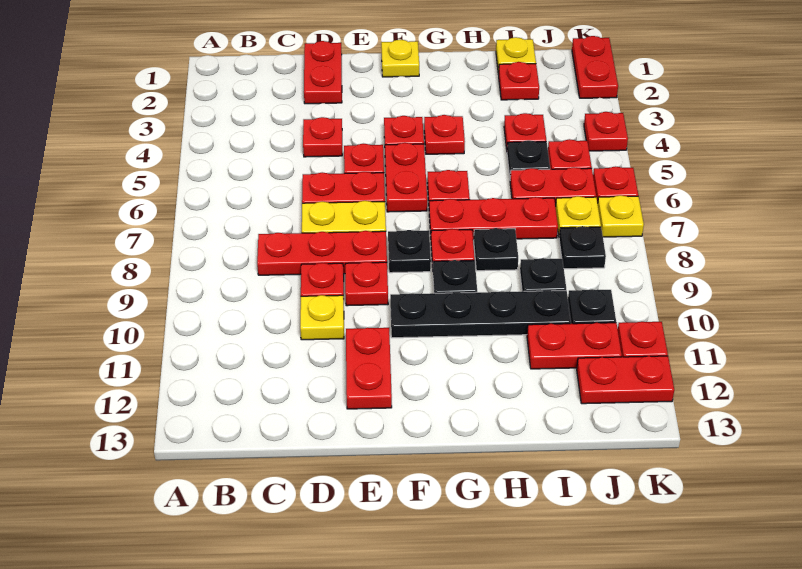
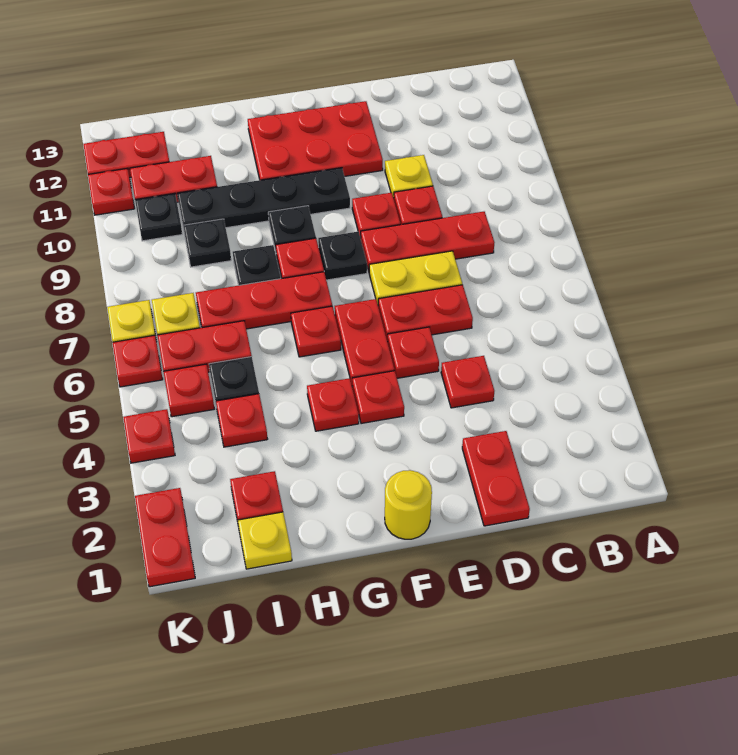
red 1x2 plate [346,328,392,409] -> red 2x3 plate [248,101,383,180]
yellow 1x1 plate [381,40,419,77] -> yellow 1x1 round brick [385,470,432,539]
black 1x1 plate [559,226,606,269] -> none

